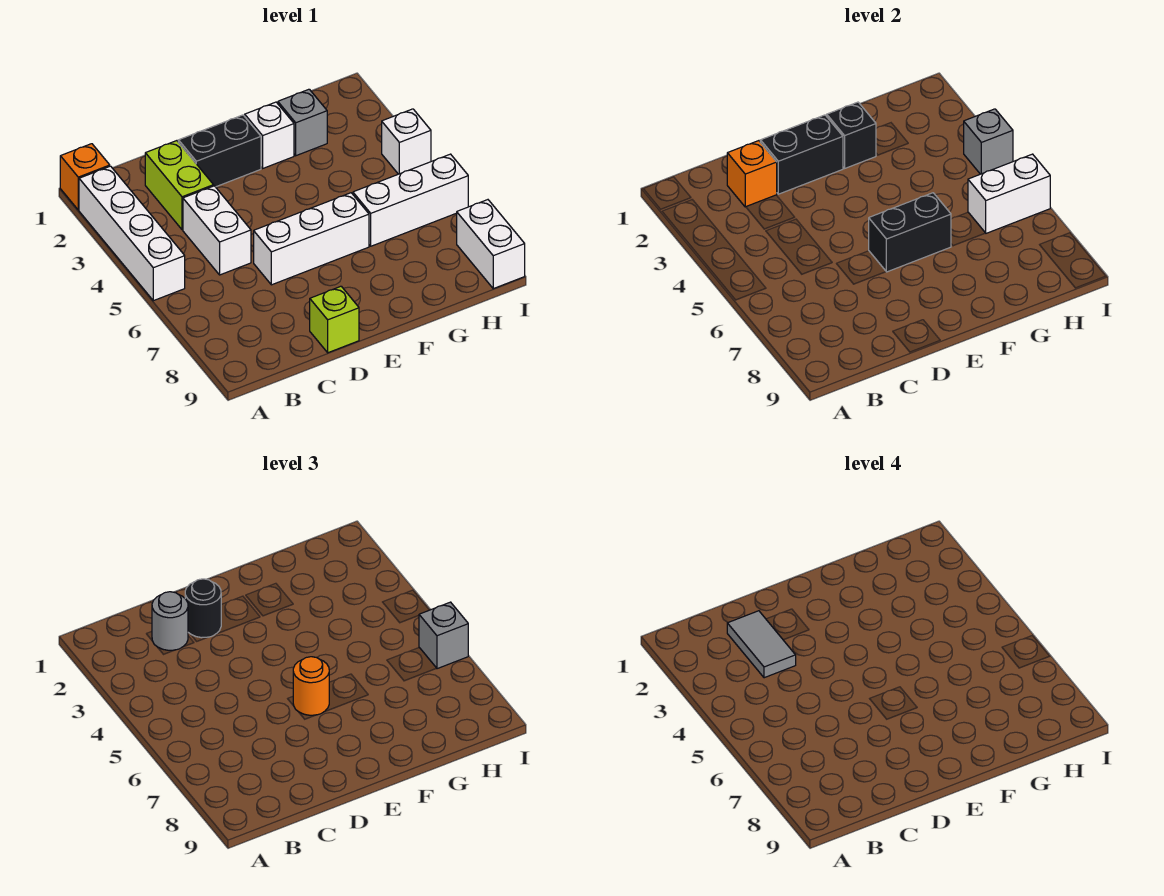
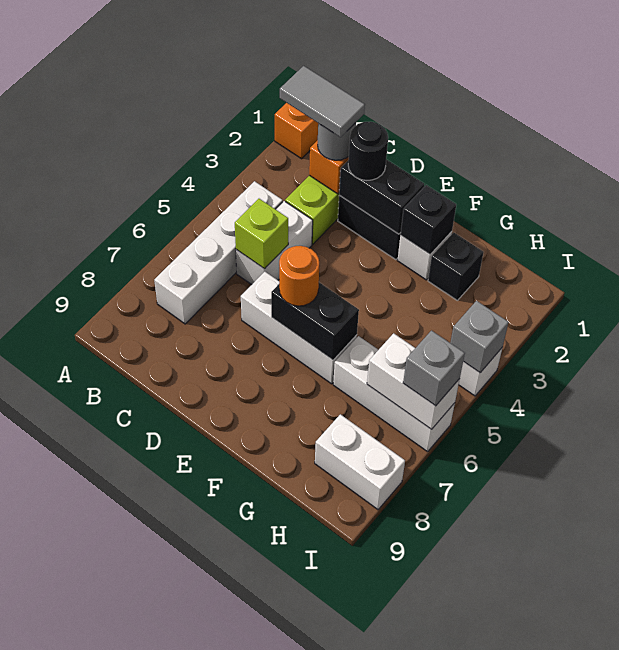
white 1x4 brick [79,166,185,301] -> white 1x4 brick moved to [154,181,283,324]
grey 1x2 tile [727,611,796,678] -> grey 1x2 tile turned to [280,66,365,137]
lime 1x1 brick [310,286,359,353] -> lime 1x1 brick moved to [235,199,288,269]
grey 1x1 brick [278,89,327,156] -> black 1x1 brick [428,232,484,300]
white 1x2 brick [457,200,525,289] -> white 1x2 brick turned to [315,414,405,509]

